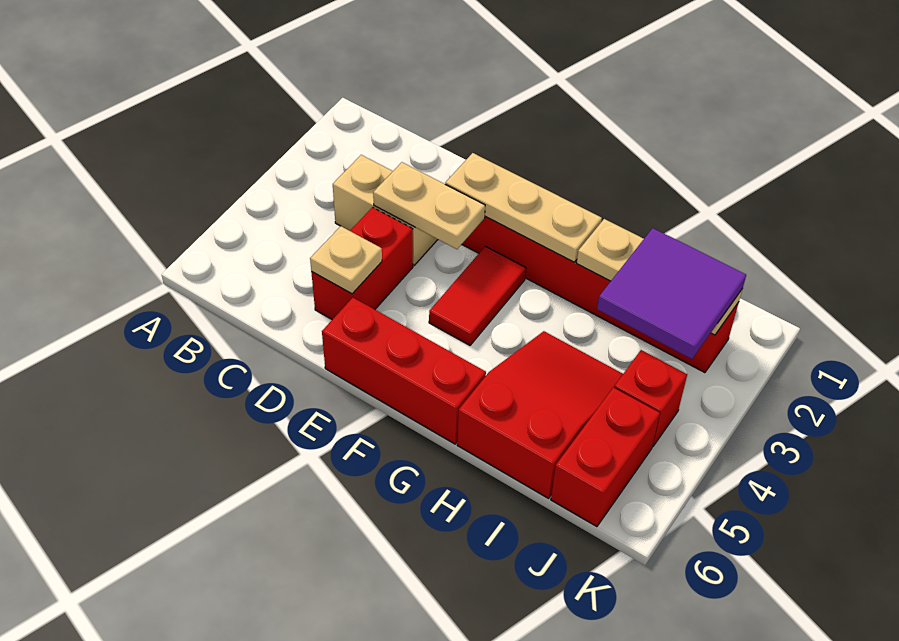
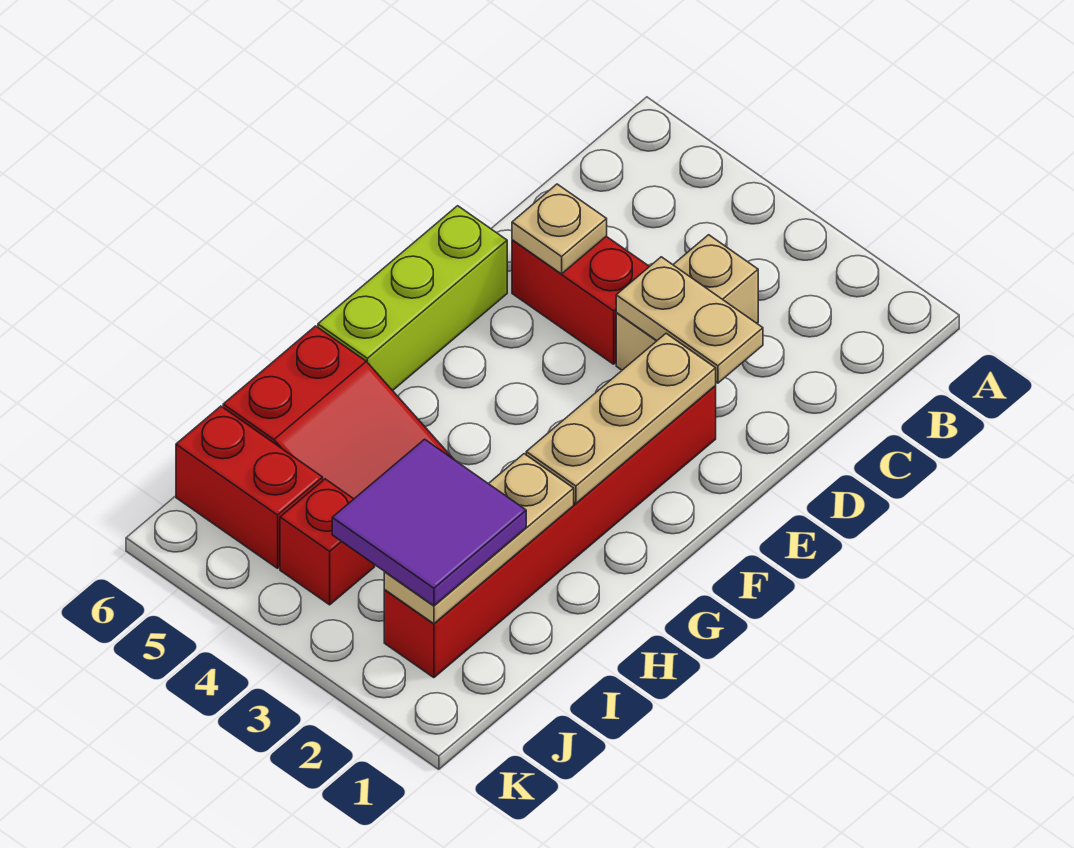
tan 1x2 plate [373,162,485,249] -> tan 1x2 plate turned to [616,257,763,383]
red 1x3 brick [322,298,486,444] -> lime 1x3 brick [318,206,507,391]
red 1x2 tile [429,246,526,345] -> none

